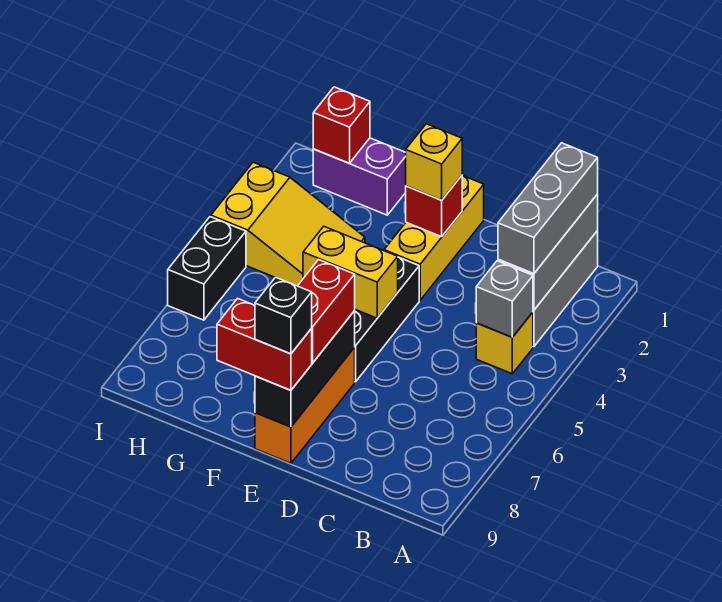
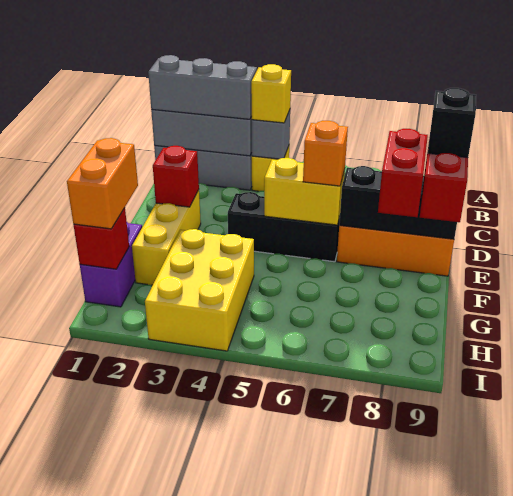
yellow 1x3 brick [384,176,484,300] -> yellow 1x3 brick turned to [132,190,201,285]
yellow 1x1 brick [406,124,462,200] -> yellow 1x1 brick moved to [251,64,291,123]
yellow 1x2 brick [303,226,398,318] -> yellow 1x2 brick turned to [264,158,345,225]
none -> orange 1x1 brick [303,121,348,186]
red 1x2 brick [298,260,355,363] -> red 1x2 brick turned to [378,129,428,217]
none -> orange 1x2 brick [67,138,138,229]
yellow 2x3 slope [211,162,365,286] -> yellow 2x3 brick [145,229,254,351]
black 1x2 brick [168,217,246,320] -> none

